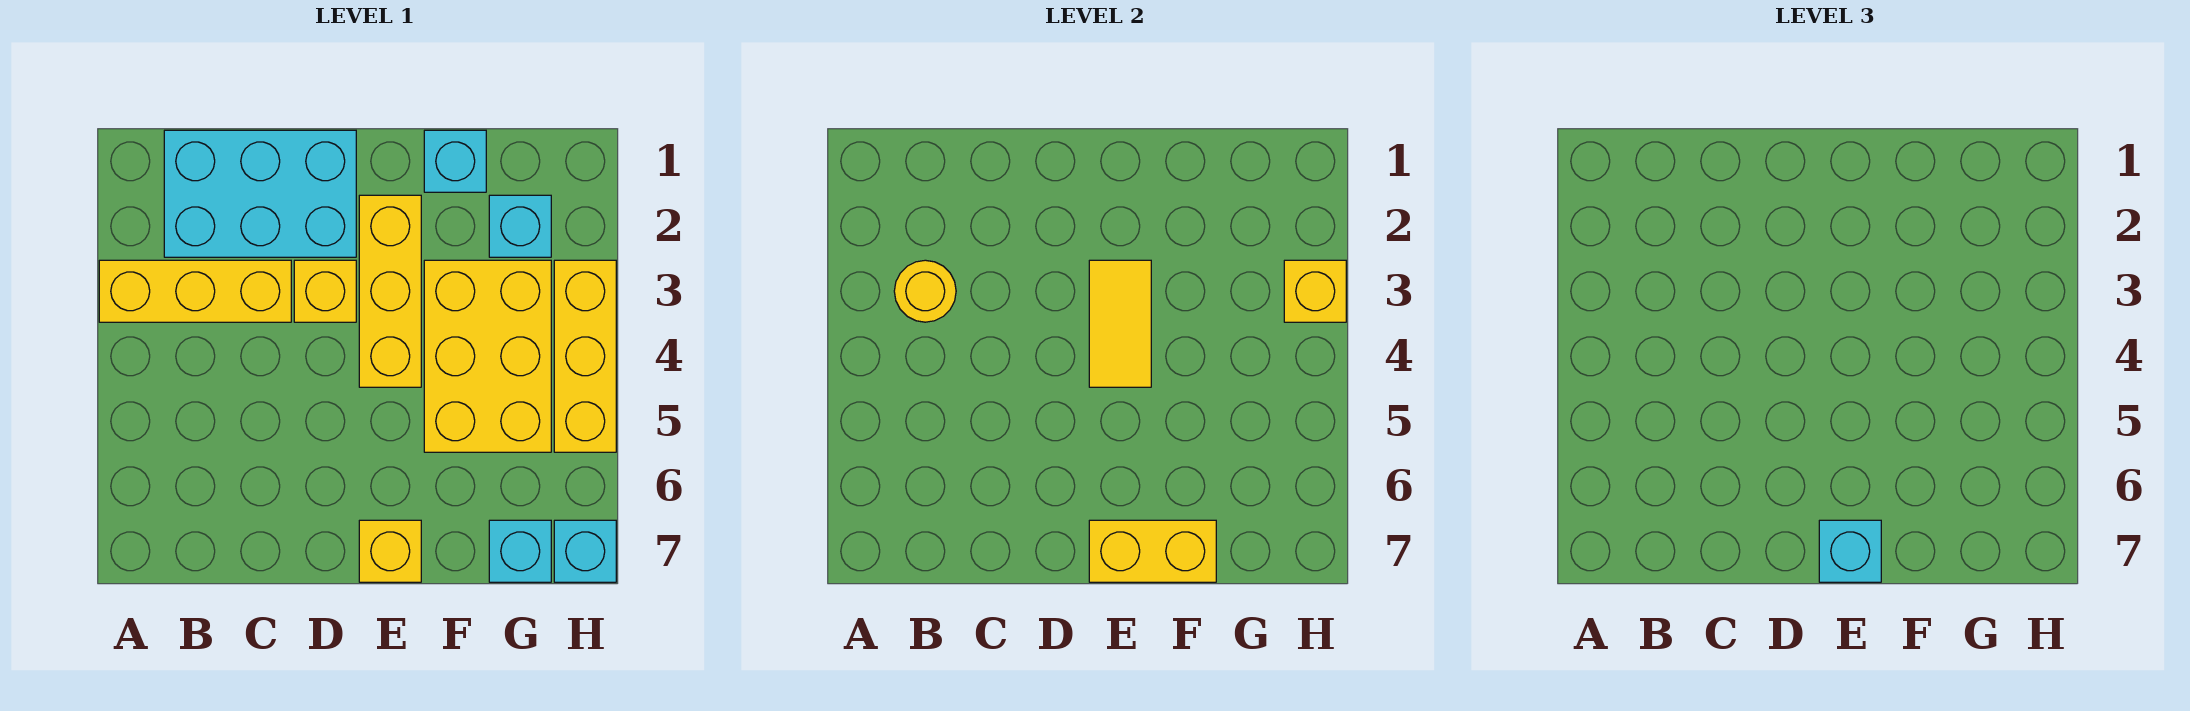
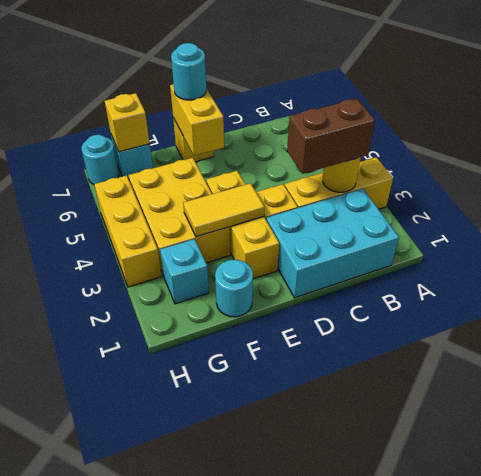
none -> brown 1x2 brick [287,99,375,174]
yellow 1x2 tile [1089,260,1151,387] -> yellow 1x2 tile turned to [183,183,264,237]
yellow 1x2 brick [1089,520,1216,582] -> yellow 1x2 brick turned to [170,84,224,156]
cyan 1x1 brick [1819,520,1881,582] -> cyan 1x1 round brick [171,43,206,100]
cyan 1x1 brick [424,130,486,192] -> cyan 1x1 round brick [215,260,253,317]
yellow 1x1 brick [1284,260,1346,322] -> yellow 1x1 brick moved to [105,93,150,152]
cyan 1x1 brick [554,520,616,582] -> cyan 1x1 round brick [81,135,119,185]

